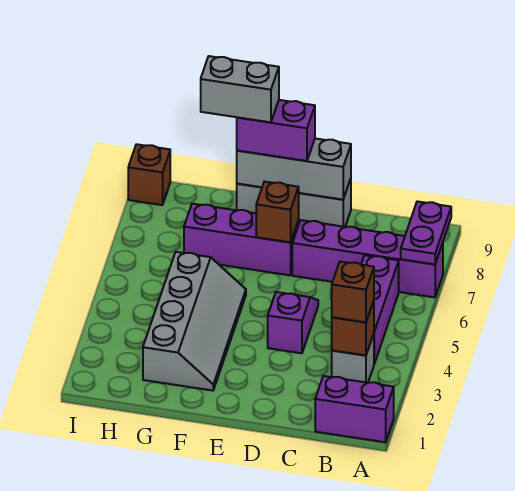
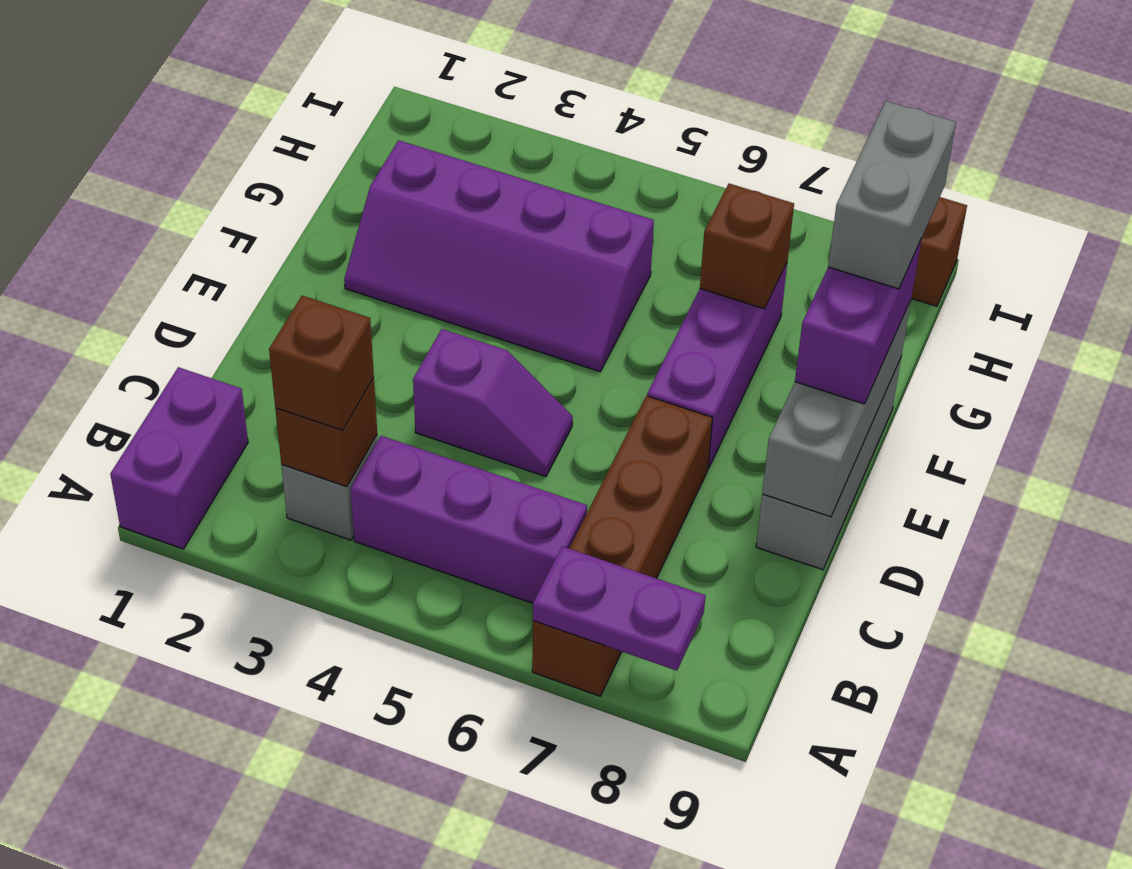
purple 1x4 brick [292,220,443,297] -> brown 1x4 brick [532,396,712,696]
brown 1x1 brick [256,182,299,242] -> brown 1x1 brick moved to [700,184,794,309]
grey 2x4 slope [143,252,246,391] -> purple 2x4 slope [344,140,654,372]

